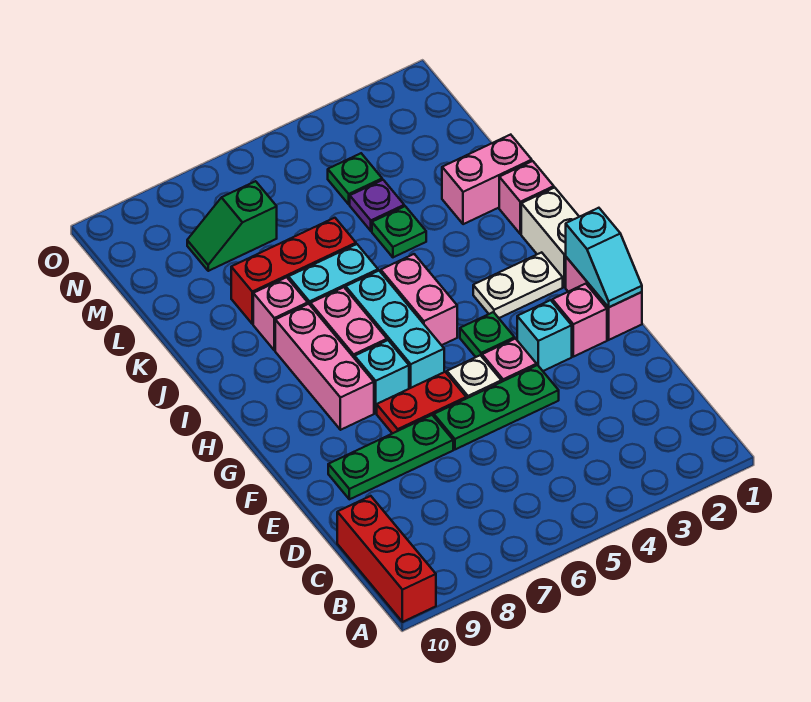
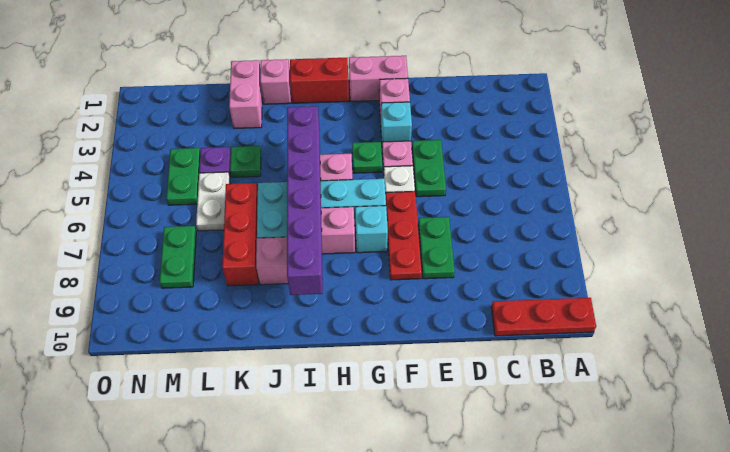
red 1x3 brick [337,496,436,622] -> red 1x3 plate [491,298,596,336]
green 1x3 plate [434,365,559,449] -> green 1x2 plate [412,140,446,197]
green 1x3 plate [328,415,453,499] -> green 1x2 plate [418,217,455,279]
cyan 1x2 slope [566,208,642,307] -> none
red 1x2 plate [377,372,466,434] -> red 1x3 plate [385,191,422,280]
pink 1x3 brick [275,304,374,430] -> none
white 1x2 brick [521,188,579,287] -> red 1x2 brick [290,58,349,103]
white 1x2 plate [473,252,563,318] -> white 1x2 plate moved to [196,172,230,231]
none -> purple 1x6 brick [287,106,323,295]
green 1x1 plate [328,153,382,204] -> green 1x2 plate [166,148,201,205]
green 1x2 slope [187,181,277,271] -> green 1x2 plate [160,226,196,288]

